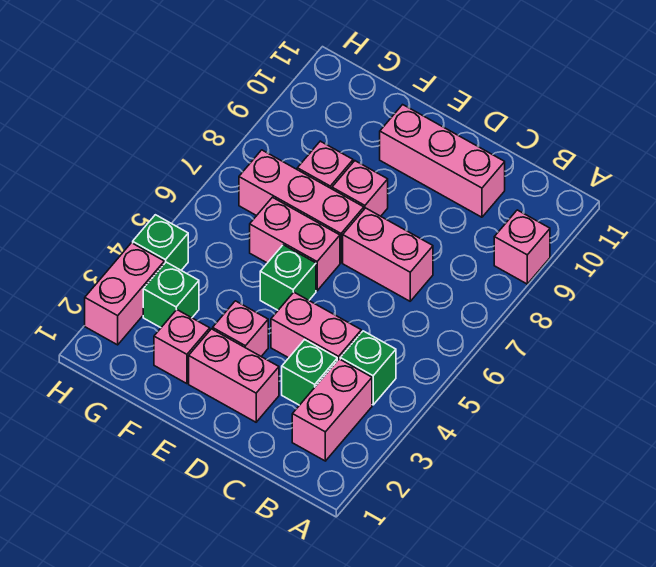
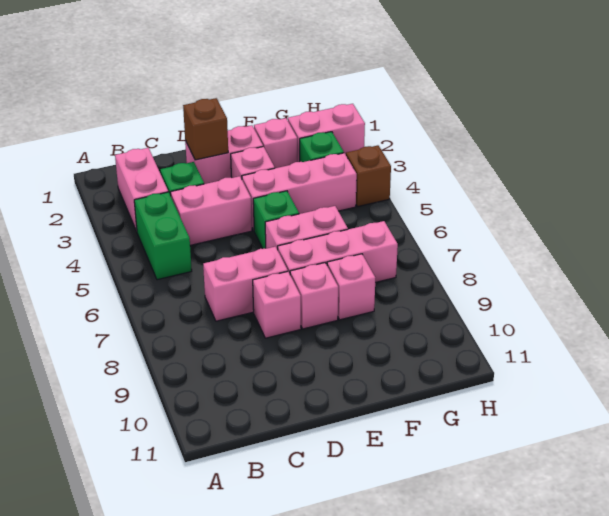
pink 1x1 brick [494,210,550,284] -> pink 1x1 brick moved to [253,272,301,338]
green 1x1 brick [340,331,396,405] -> green 1x2 brick [134,192,192,280]
pink 1x3 brick [380,105,505,217] -> pink 1x3 brick moved to [242,153,357,230]
none -> brown 1x1 brick [183,98,228,160]
pink 1x2 brick [85,243,164,345] -> pink 1x2 brick turned to [288,104,365,162]
green 1x1 brick [133,215,188,270] -> brown 1x1 brick [346,145,391,207]

